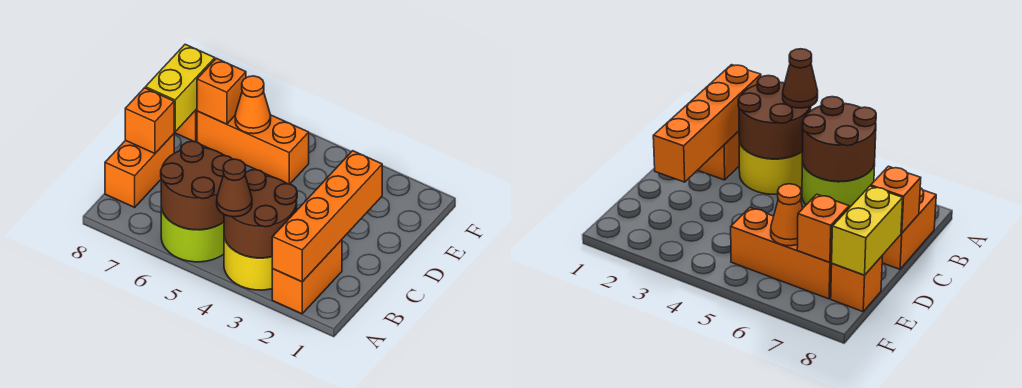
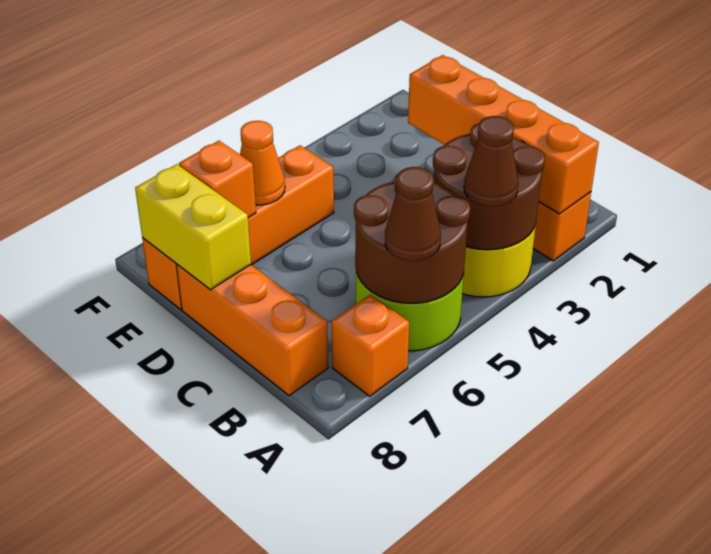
none -> brown 1x1 cone [385,167,441,261]
orange 1x2 brick [105,134,174,207] -> orange 1x3 brick [177,265,328,396]
orange 1x1 brick [125,88,174,153] -> orange 1x1 brick moved to [331,295,409,396]

